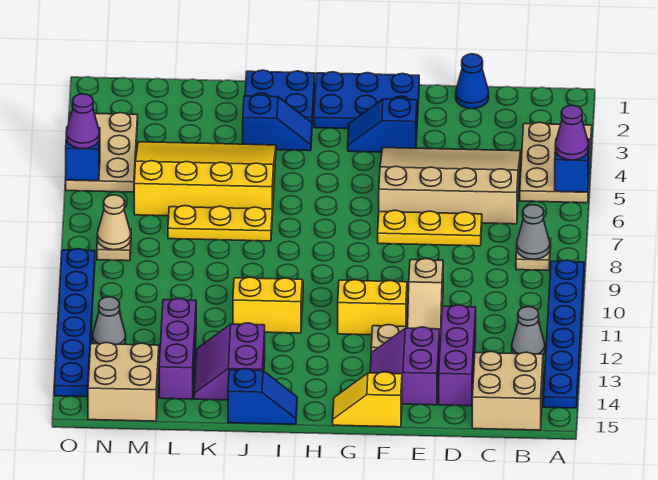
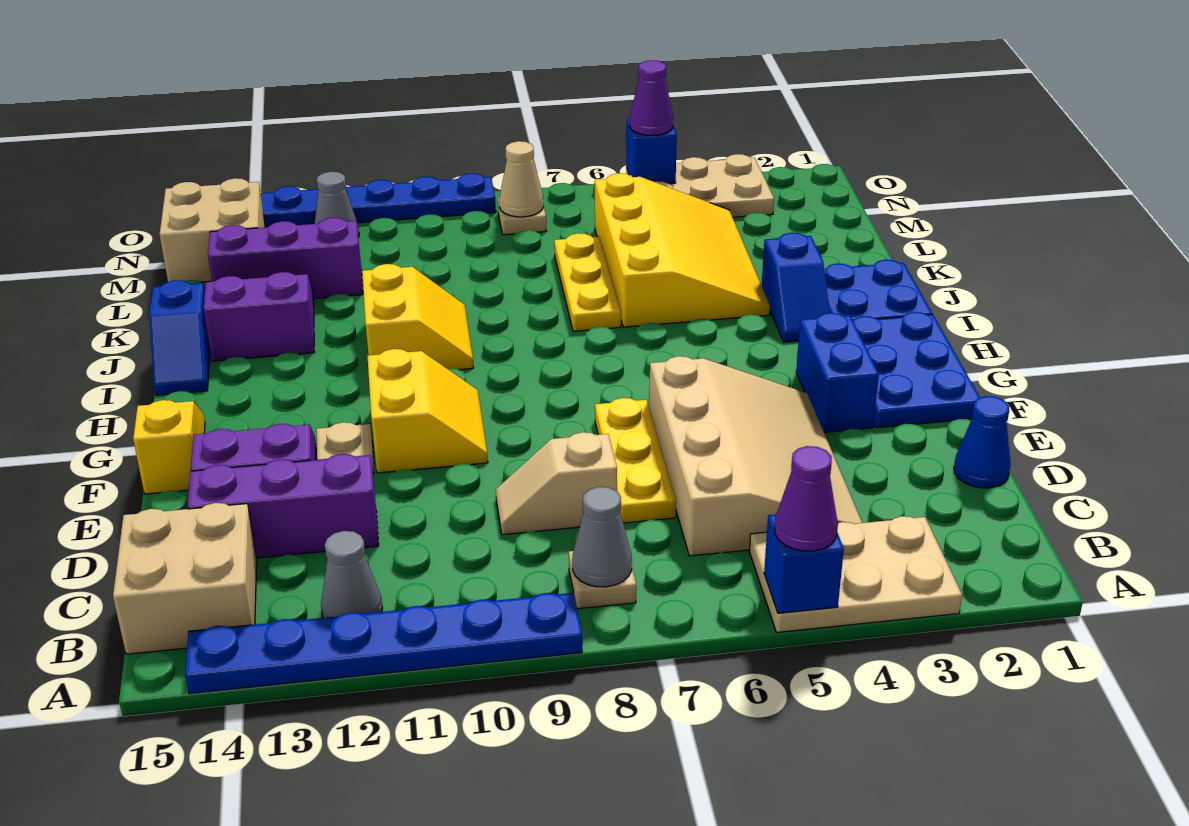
tan 1x2 slope [408,259,443,336] -> tan 1x2 slope moved to [496,432,617,535]
blue 1x2 slope [348,98,417,152] -> blue 1x2 brick [796,313,879,432]

